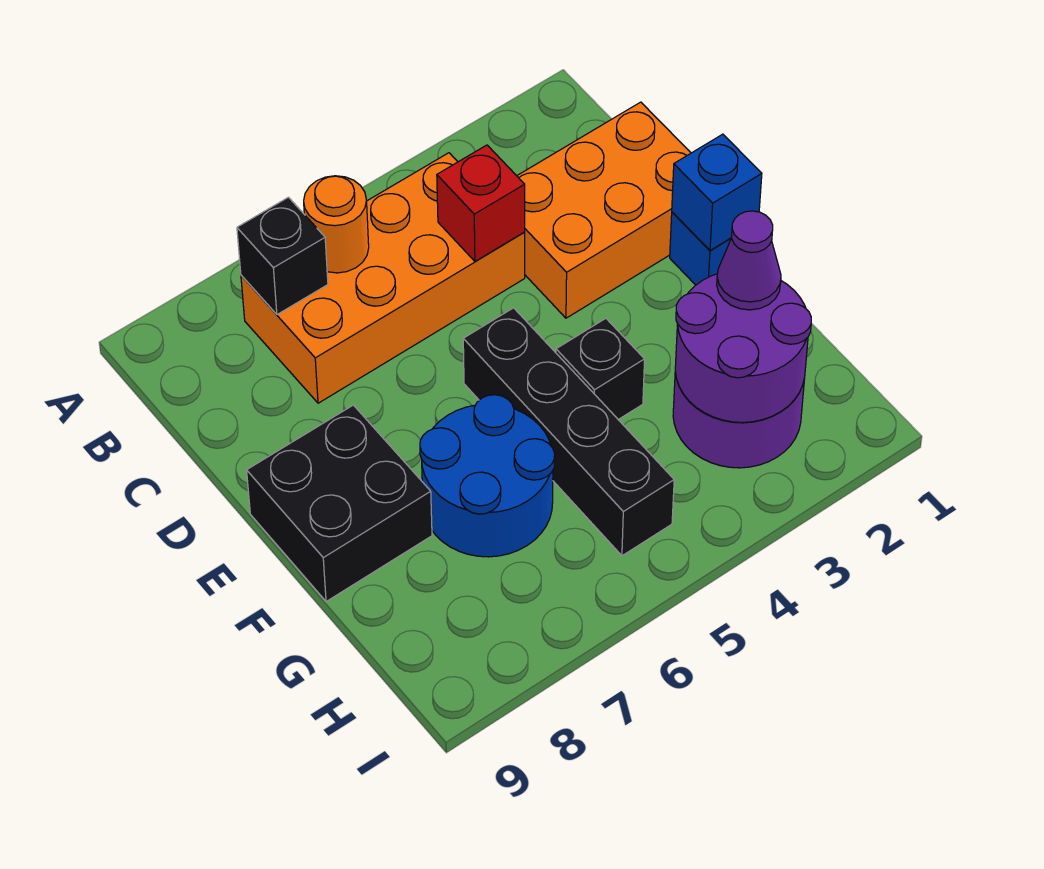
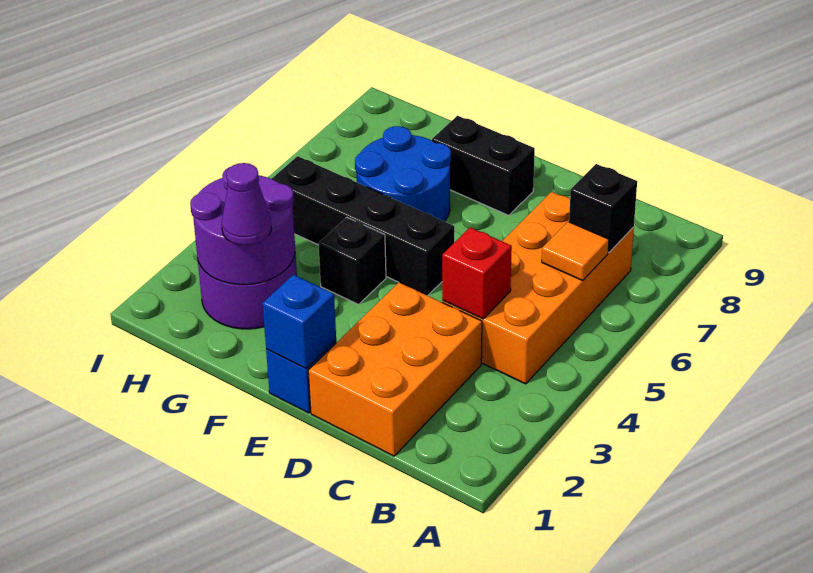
orange 1x1 round brick [304,176,369,273] -> orange 1x1 tile [542,222,609,281]
black 2x2 brick [247,405,432,602] -> black 1x2 brick [432,116,535,215]

